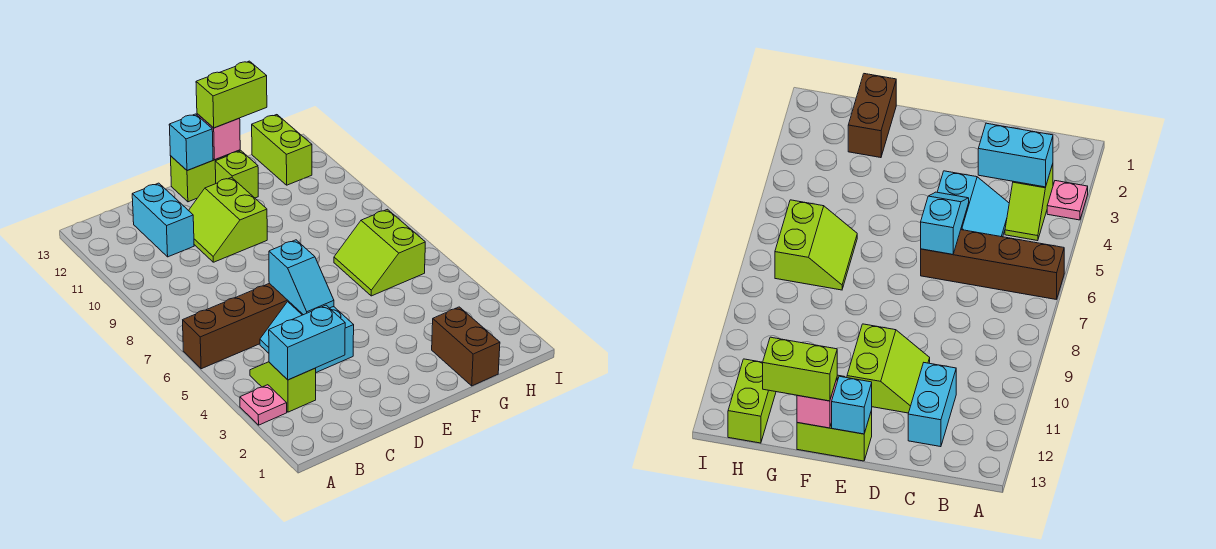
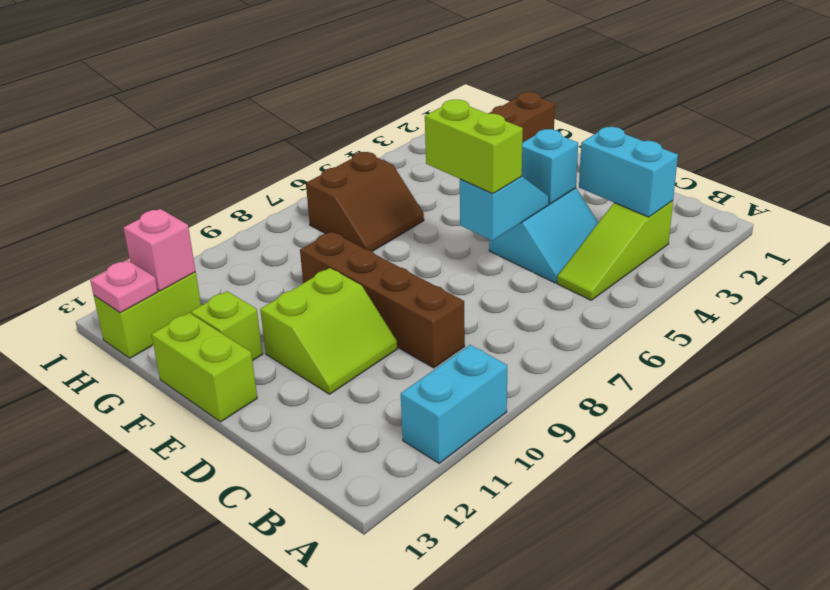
pink 1x1 plate [240,385,287,425] -> pink 1x1 plate moved to [90,260,158,313]
brown 1x4 brick [183,283,288,369] -> brown 1x4 brick moved to [300,232,465,368]
lime 1x2 slope [250,362,316,412] -> lime 1x3 slope [557,201,673,300]
cyan 1x2 brick [132,183,194,257] -> cyan 1x2 brick moved to [401,345,507,463]
cyan 1x1 brick [169,114,213,171] -> cyan 1x1 brick moved to [522,129,578,204]
pink 1x1 brick [197,114,240,160] -> pink 1x1 brick moved to [124,209,196,291]
lime 1x2 brick [196,61,267,128] -> lime 1x2 brick moved to [425,99,523,194]
lime 2x2 slope [334,209,425,296] -> brown 2x2 slope [306,152,424,251]

